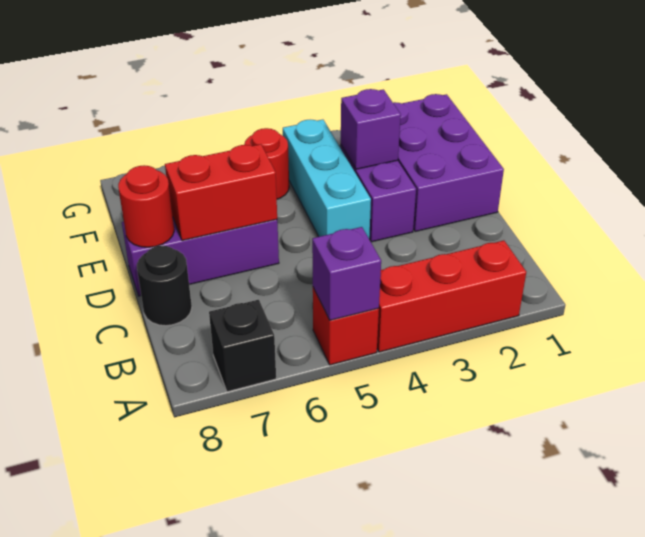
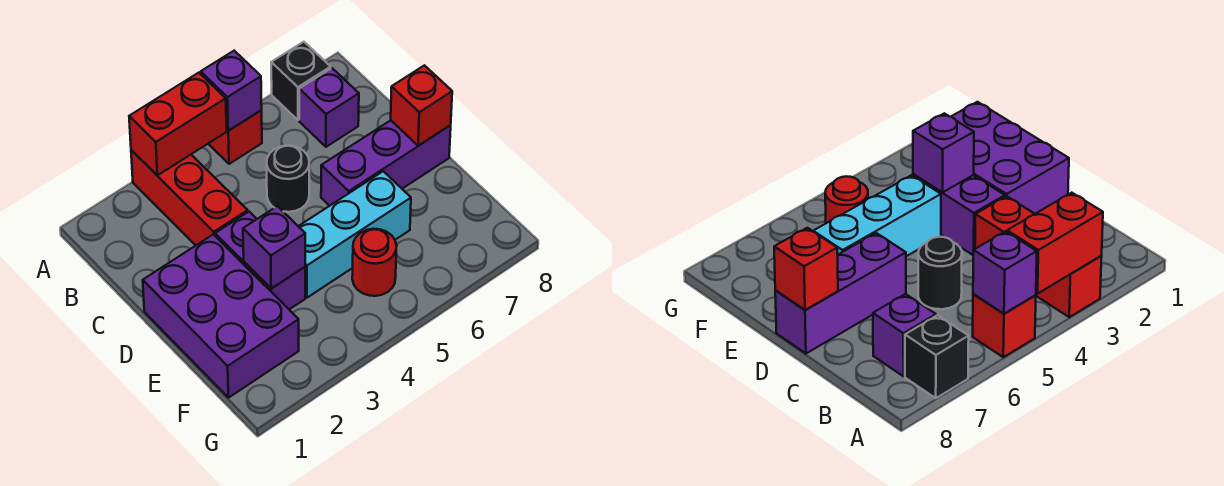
red 1x3 brick [377,240,526,352] -> red 1x3 brick turned to [131,150,248,245]
none -> purple 1x1 brick [299,68,359,147]
black 1x1 round brick [137,246,192,326] -> black 1x1 round brick moved to [267,146,309,212]
cyan 1x3 brick [283,120,371,238] -> cyan 1x3 brick turned to [298,171,411,298]
red 1x2 brick [165,144,277,241] -> red 1x2 brick moved to [129,73,227,175]
red 1x1 round brick [118,165,174,247] -> red 1x1 brick [391,65,452,146]

